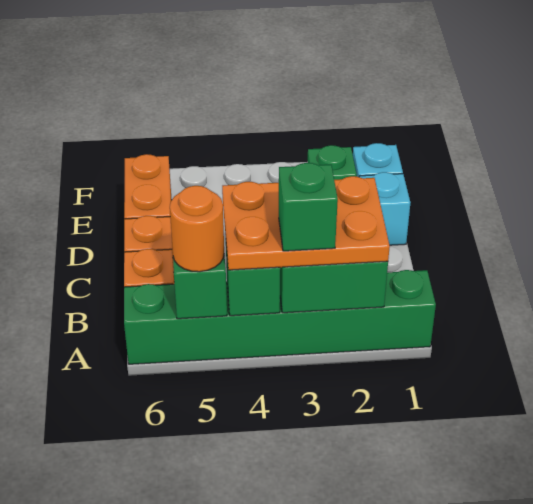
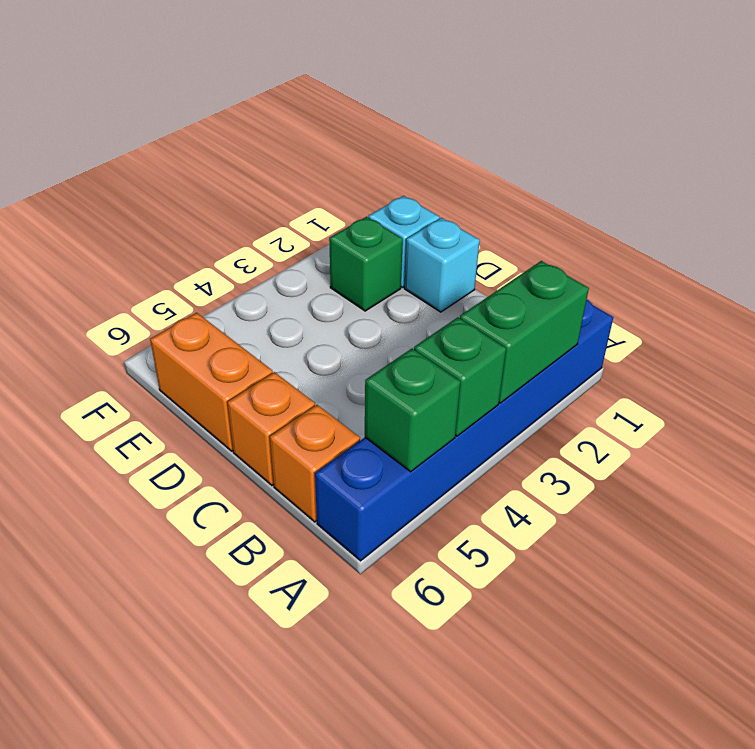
green 1x6 brick [124,270,436,364] -> blue 1x6 brick [315,300,613,561]
orange 2x3 plate [222,176,390,270] -> none
green 1x1 brick [279,163,338,251] -> none
orange 1x1 round brick [170,186,224,272] -> none

